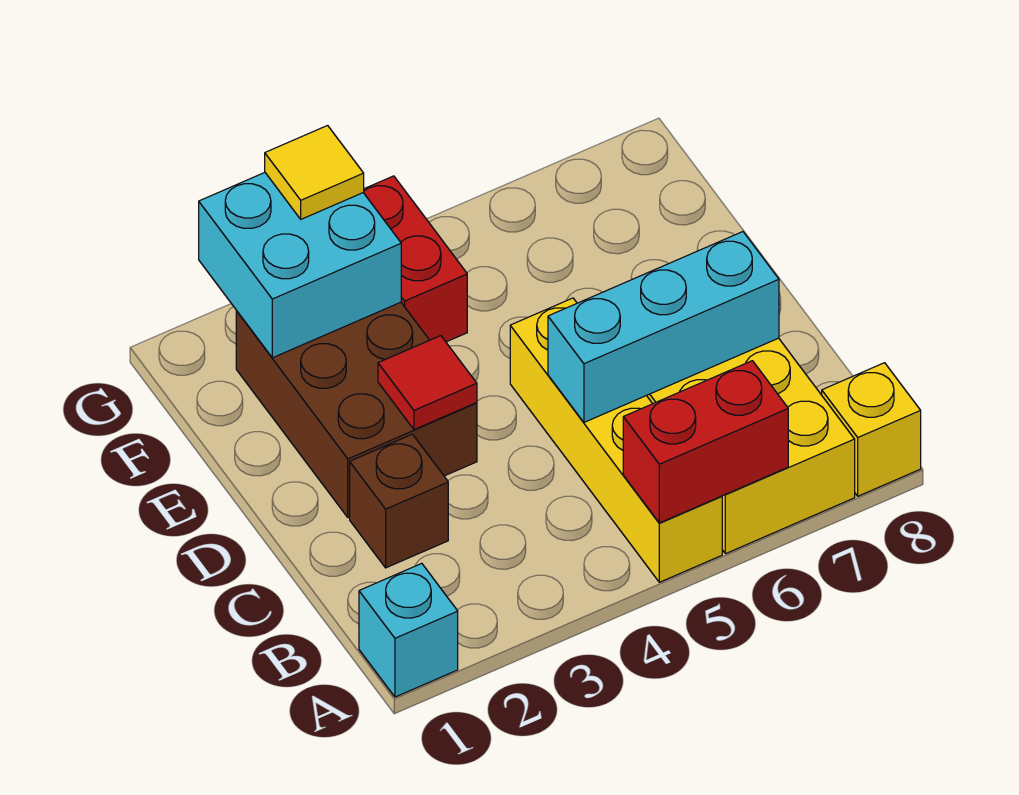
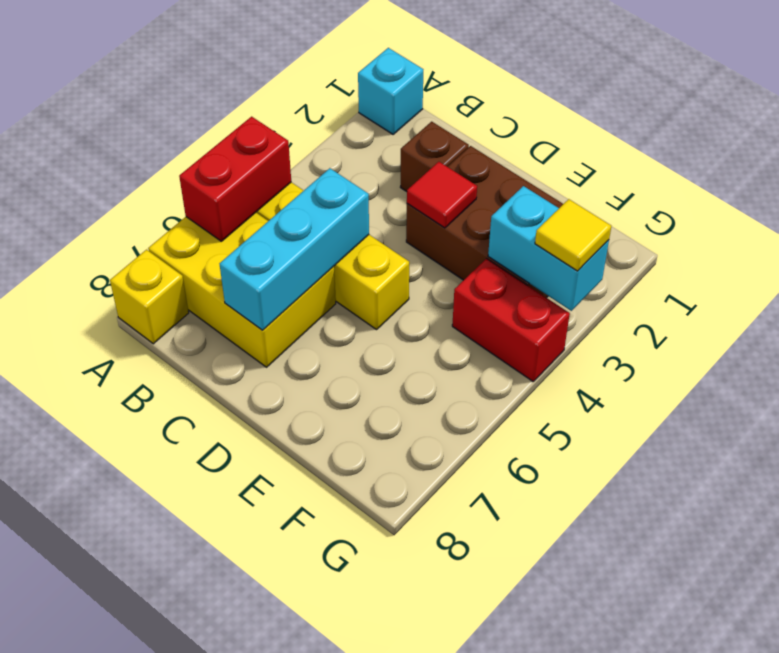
cyan 2x2 brick [199,173,401,358] -> cyan 1x2 brick [488,186,609,311]

